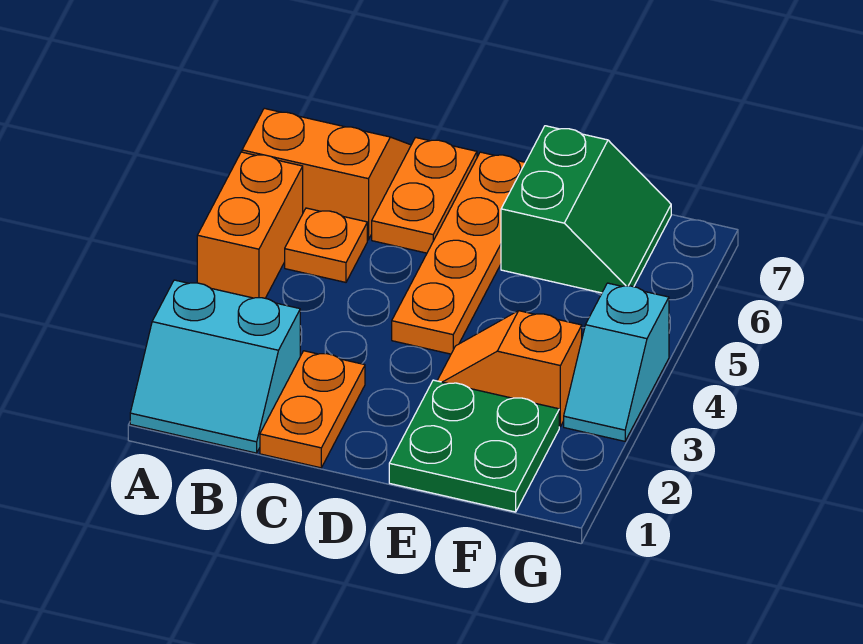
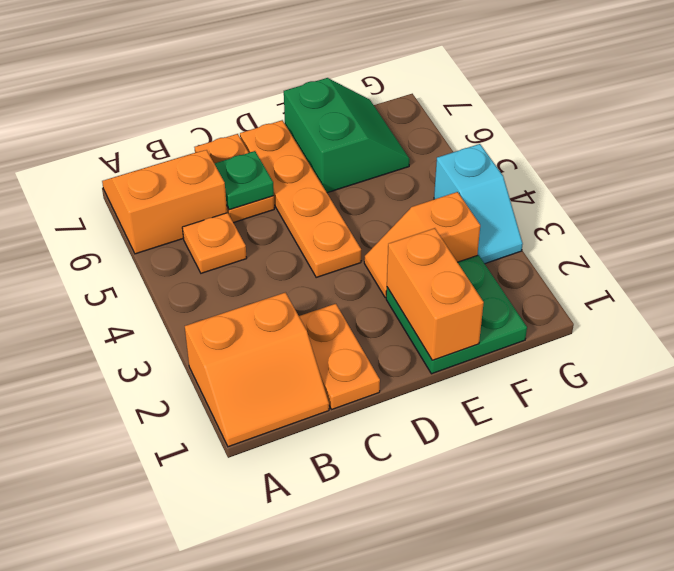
cyan 2x2 slope [130,280,300,453] -> orange 2x2 slope [185,292,329,447]
orange 1x2 brick [197,152,303,298] -> orange 1x2 brick moved to [387,228,484,360]
none -> green 1x1 plate [214,151,274,210]

